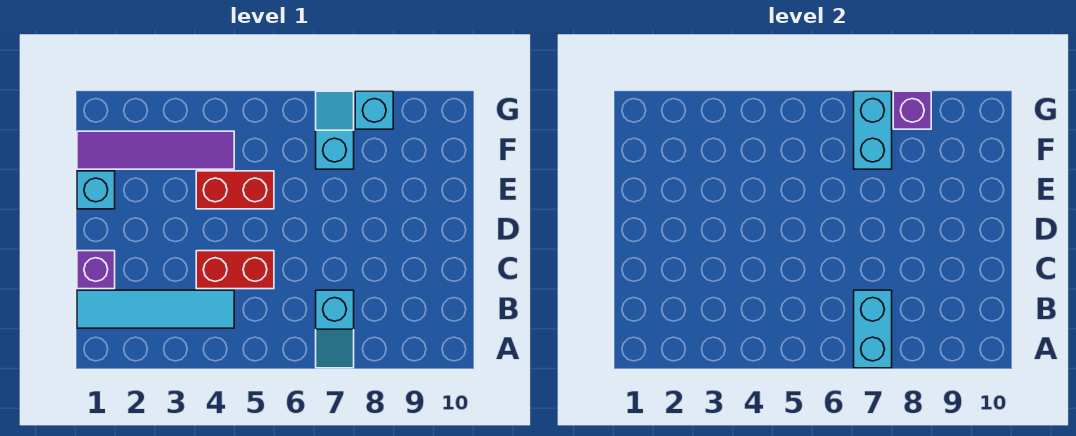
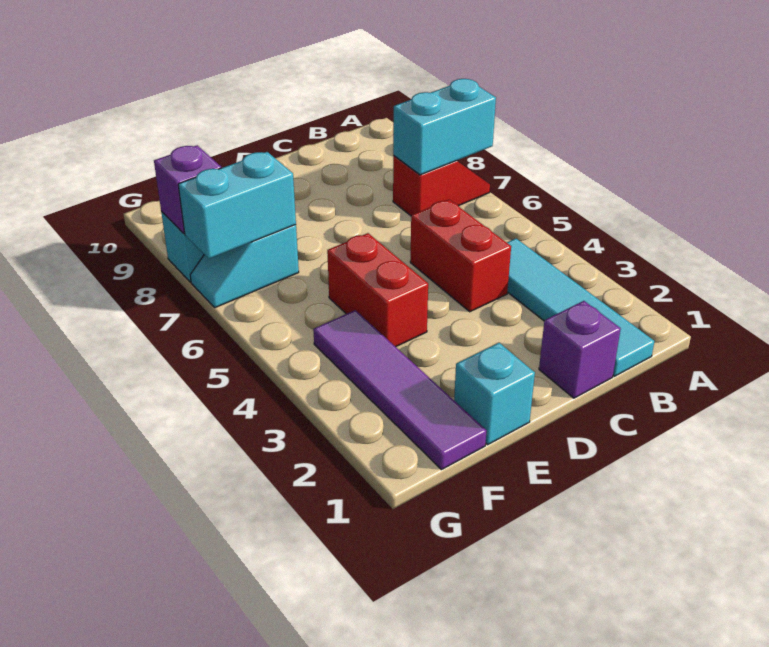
cyan 1x2 slope [316,290,354,368] -> red 1x2 slope [393,156,490,216]

